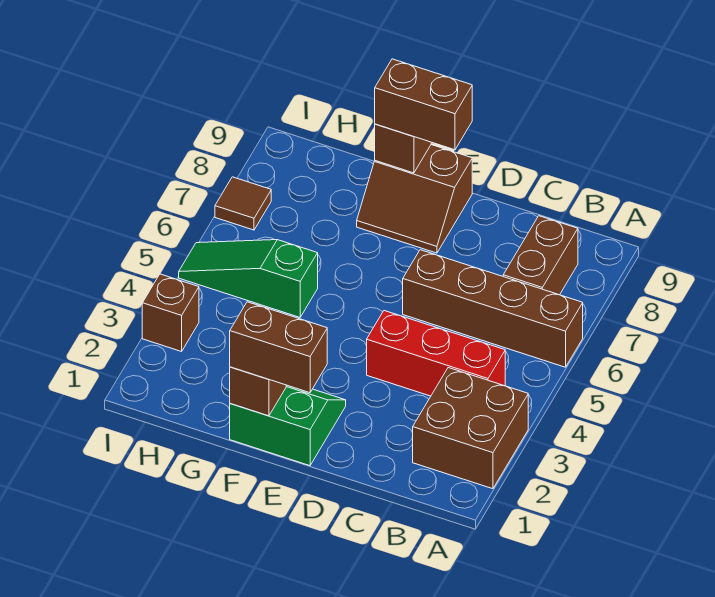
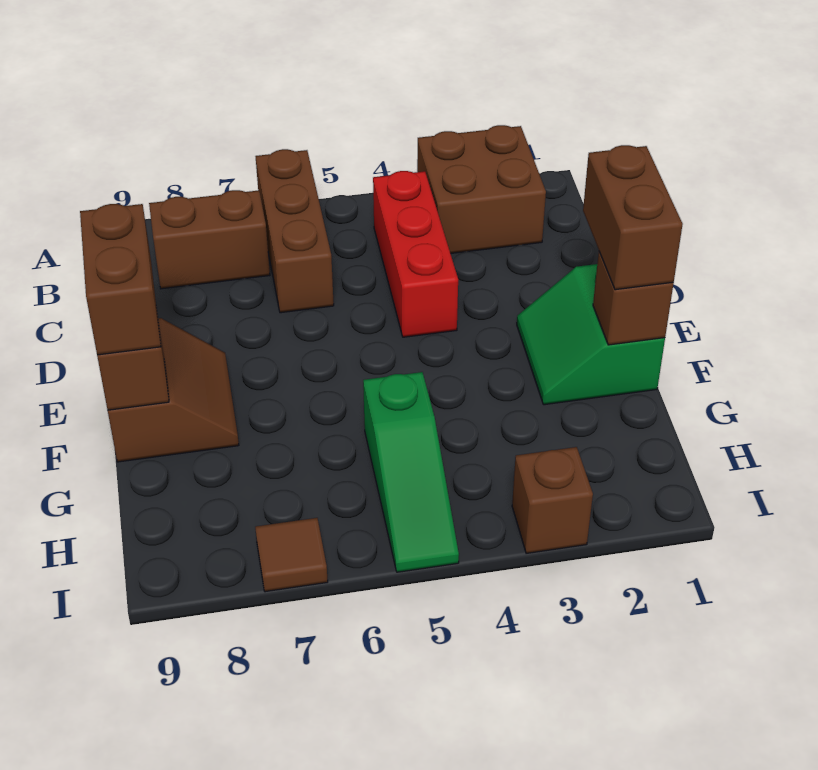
brown 1x4 brick [403,250,583,367] -> brown 1x3 brick [255,149,334,313]

